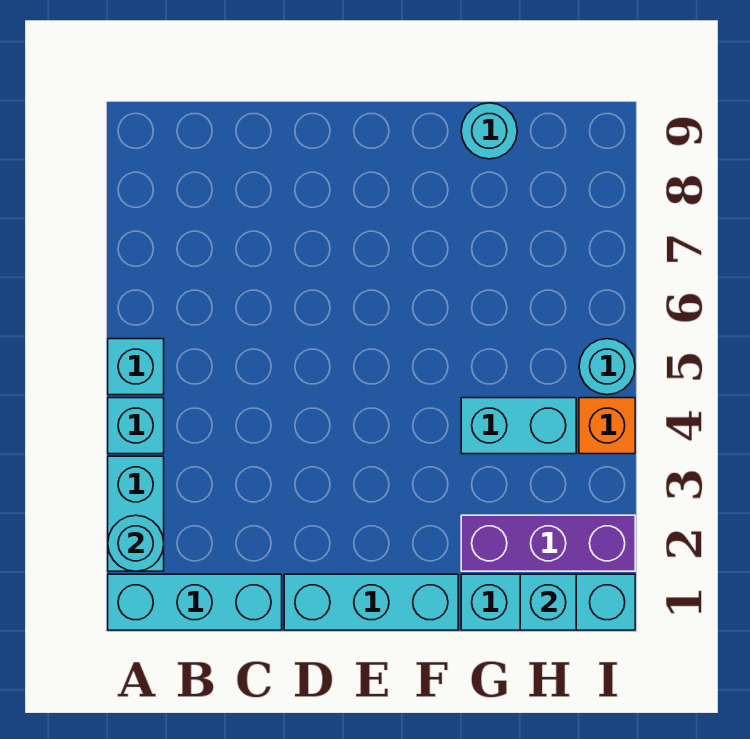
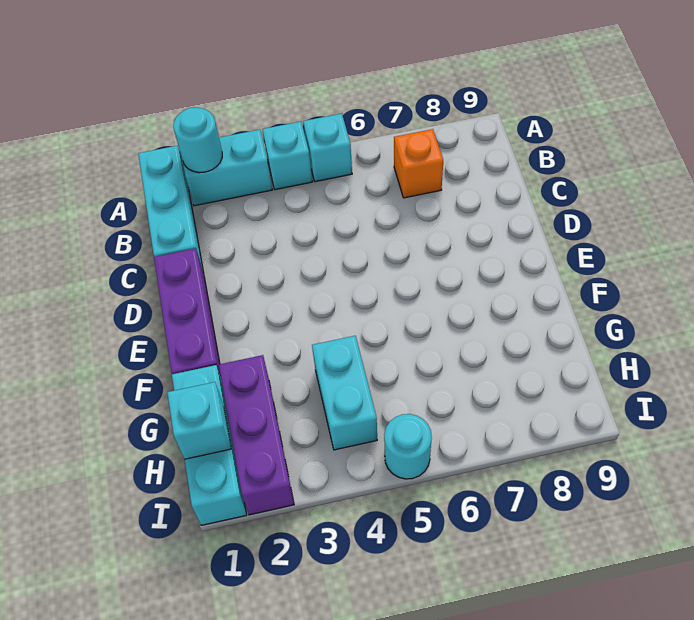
cyan 1x3 brick [284,574,458,630] -> purple 1x3 brick [154,248,221,377]
cyan 1x1 round brick [461,103,517,159] -> none
orange 1x1 brick [579,398,635,454] -> orange 1x1 brick moved to [394,129,443,198]

